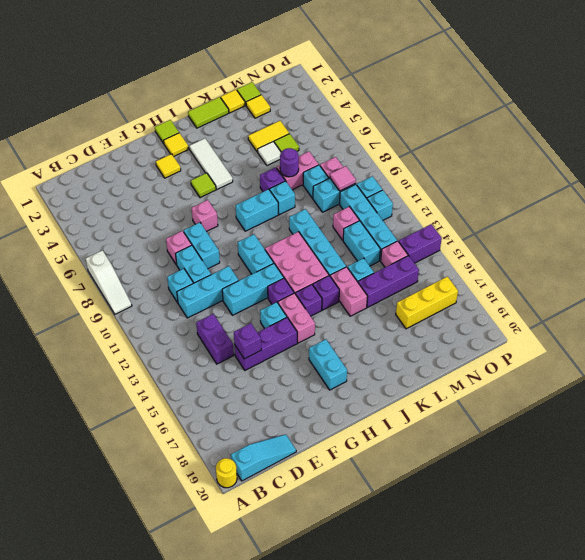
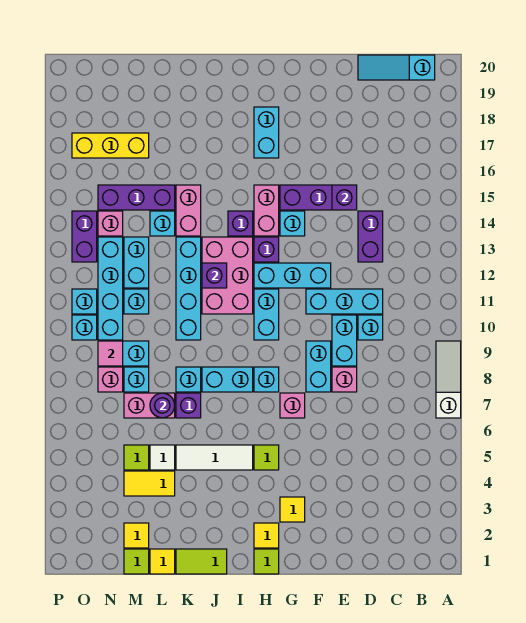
yellow 1x1 round brick [216,458,237,488] -> none
none -> cyan 1x1 brick [254,367,279,392]
white 1x3 tile [189,138,233,189] -> white 1x3 tile turned to [176,445,253,470]
purple 1x1 brick [313,275,339,310] -> purple 1x1 brick moved to [202,263,227,288]
pink 1x1 brick [333,207,359,240] -> cyan 1x1 brick [124,289,149,314]
purple 1x2 brick [399,224,442,263] -> purple 1x2 brick turned to [72,211,97,262]

